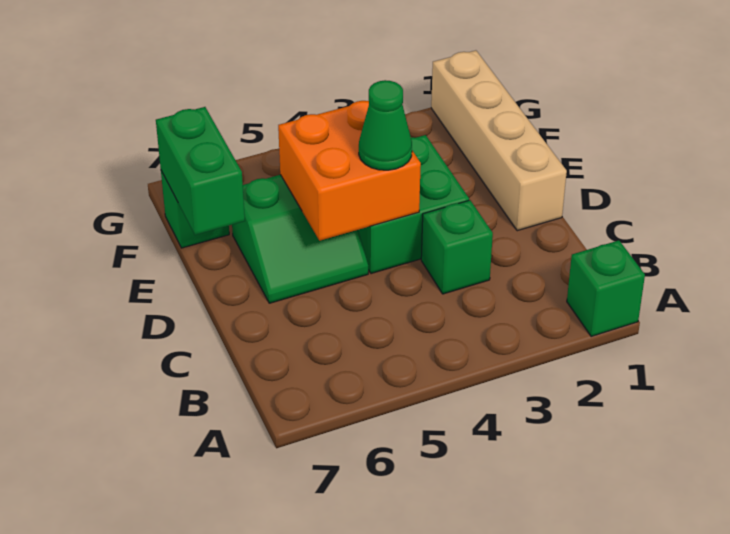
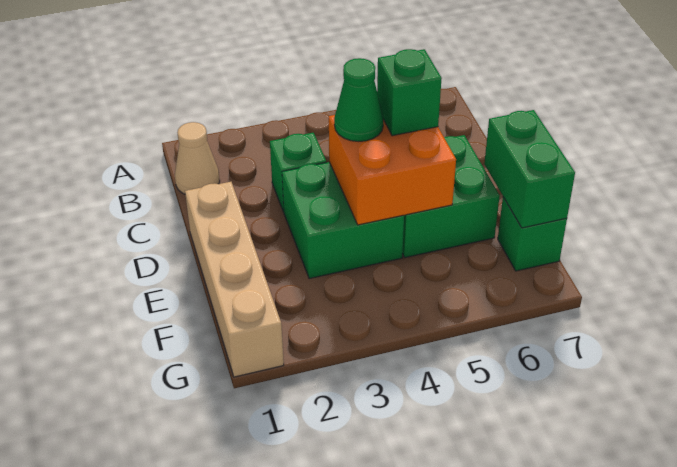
green 1x1 brick [567,240,645,337] -> green 1x1 brick moved to [377,49,442,136]
none -> tan 1x1 cone [175,122,220,194]
green 2x2 slope [232,175,368,303] -> green 2x2 brick [402,135,500,258]

